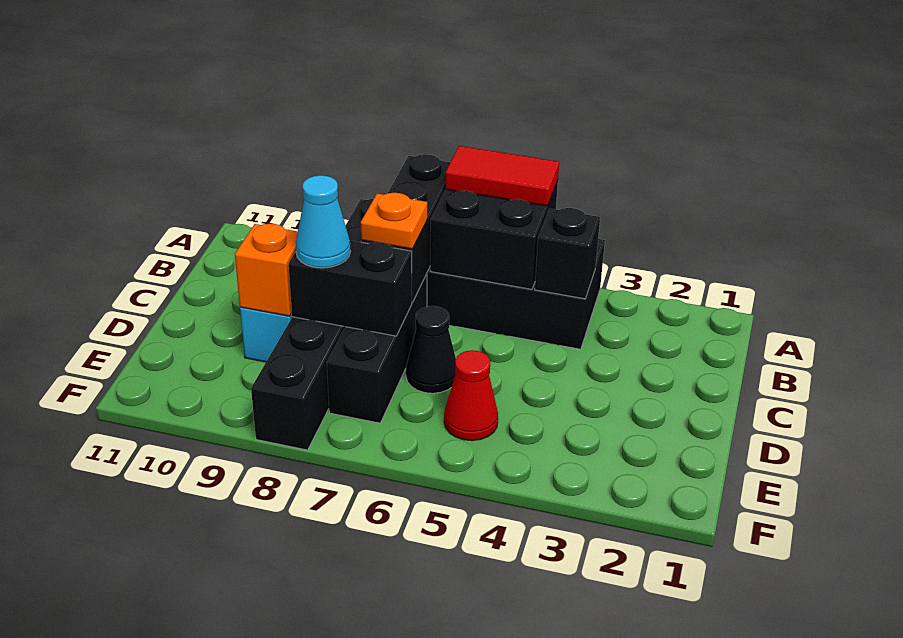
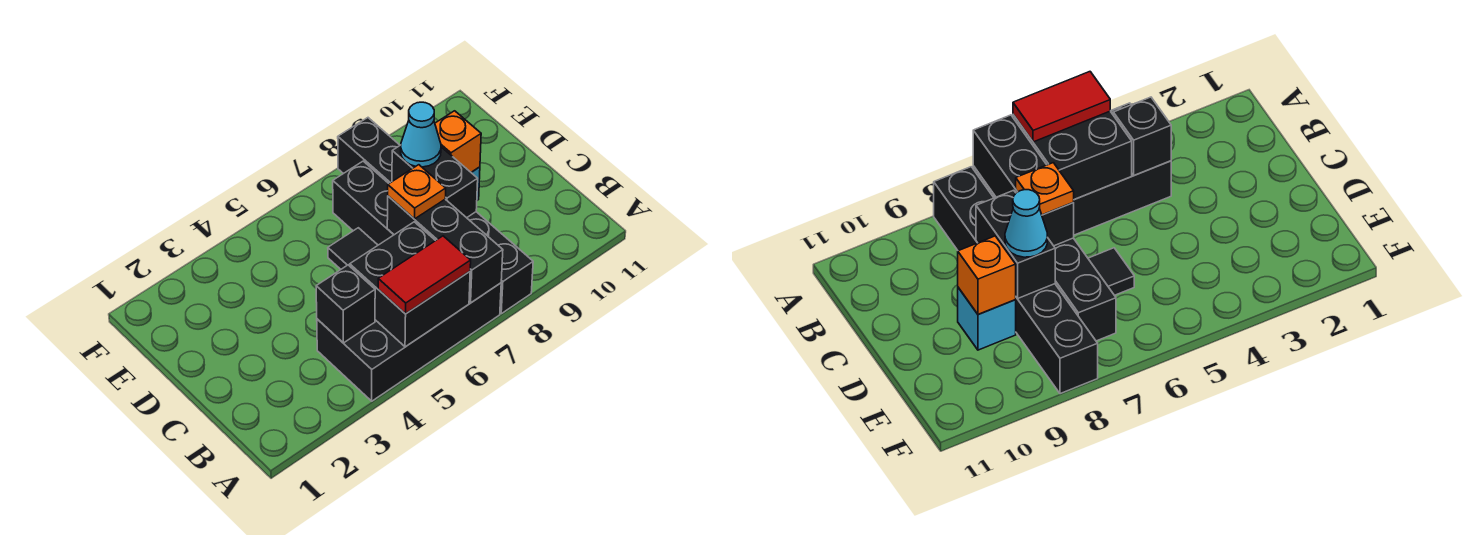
black 1x1 cone [406,306,456,393] -> black 1x1 tile [328,228,378,269]
black 1x2 brick [289,241,412,336] -> black 1x2 brick turned to [392,145,478,218]
red 1x1 cone [444,350,498,441] -> none

